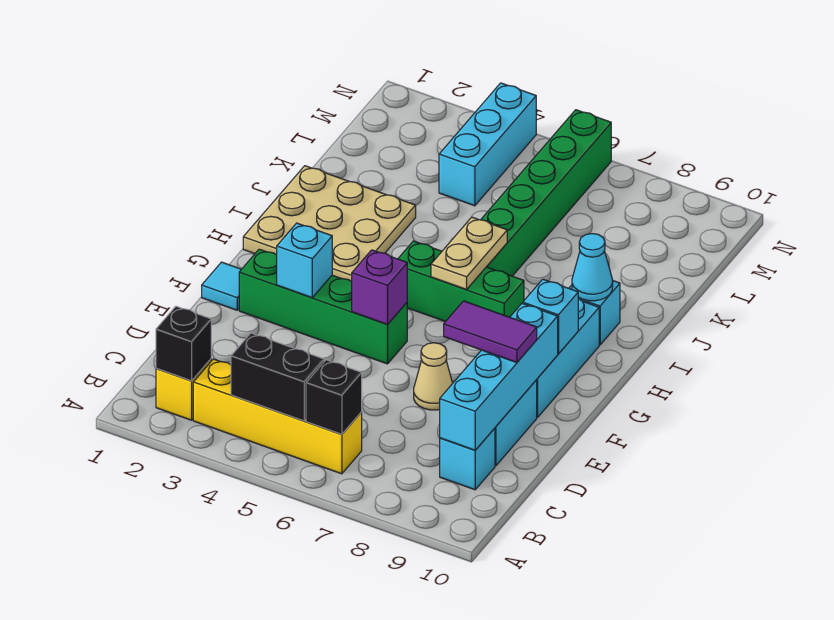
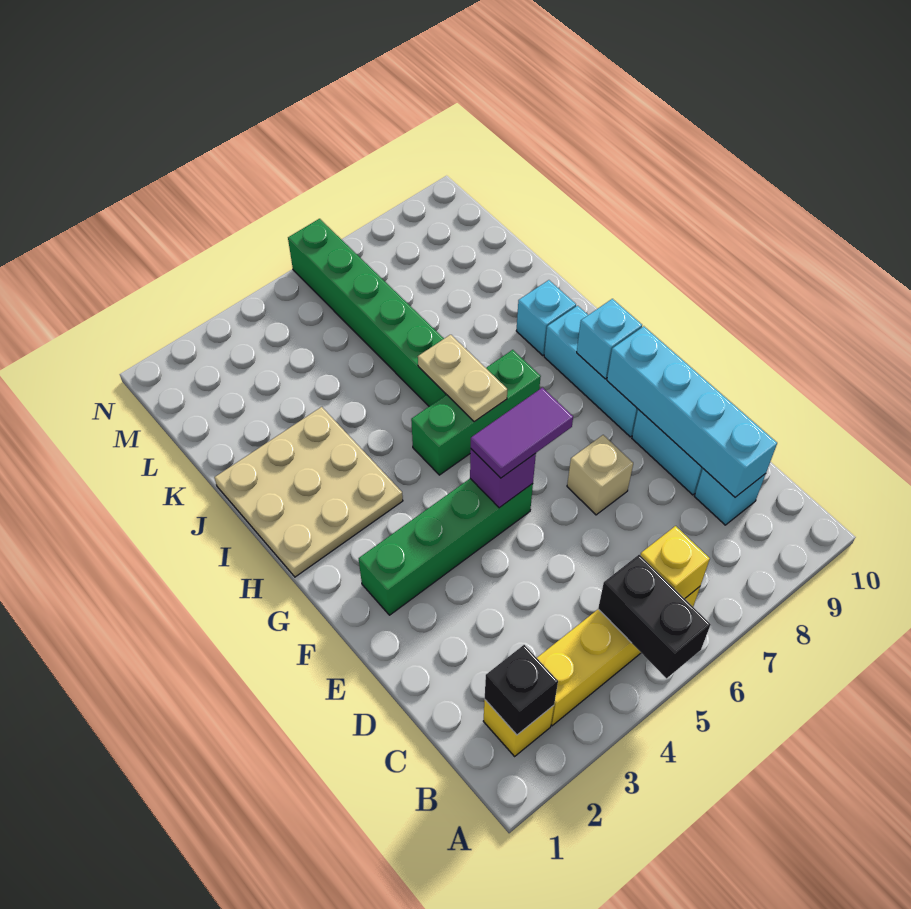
black 1x2 brick [231,333,324,421] -> black 1x2 brick turned to [598,555,711,678]
black 1x1 brick [306,360,362,434] -> yellow 1x1 brick [641,526,710,598]
tan 1x1 cone [414,343,453,410] -> tan 1x1 brick [567,435,633,515]
purple 1x2 tile [444,301,537,363] -> purple 1x2 tile moved to [471,388,573,478]
cyan 1x1 tile [202,262,241,310] -> none
cyan 1x1 brick [277,223,332,297] -> none
cyan 1x1 cone [572,234,613,301] -> none
cyan 1x3 brick [439,83,536,206] -> none

